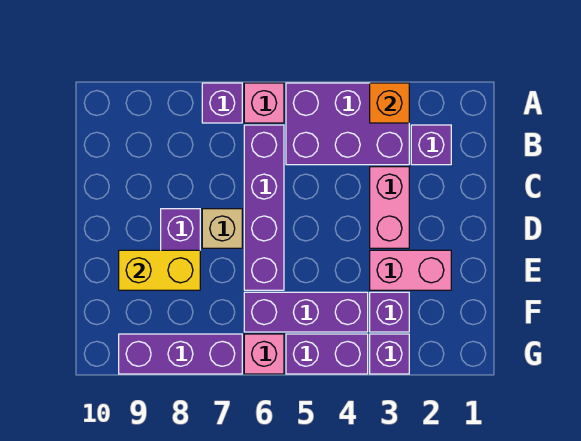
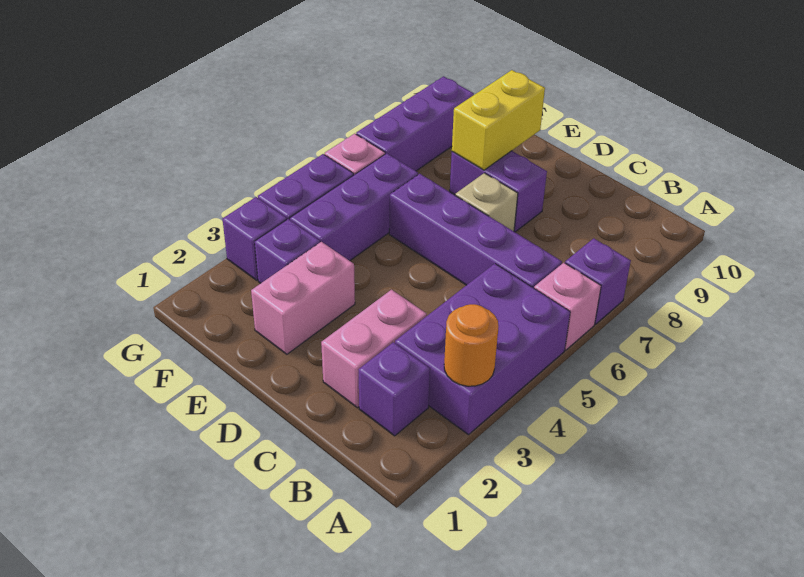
orange 1x1 brick [370,83,409,123] -> orange 1x1 round brick [444,304,499,386]
pink 1x2 brick [370,167,409,248] -> pink 1x2 brick turned to [321,290,427,408]

